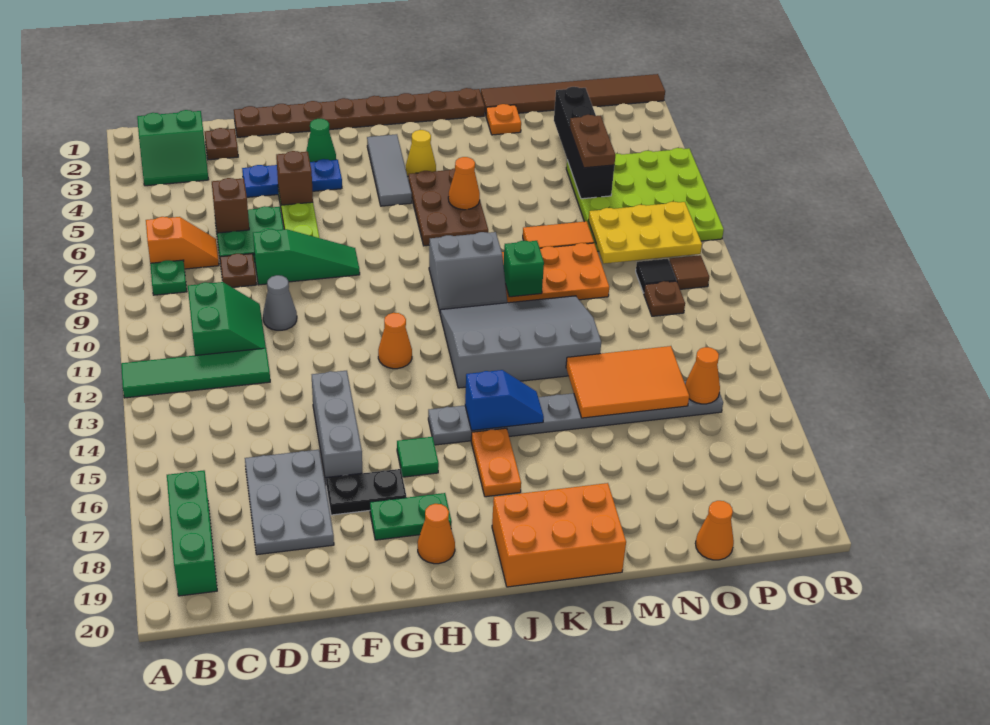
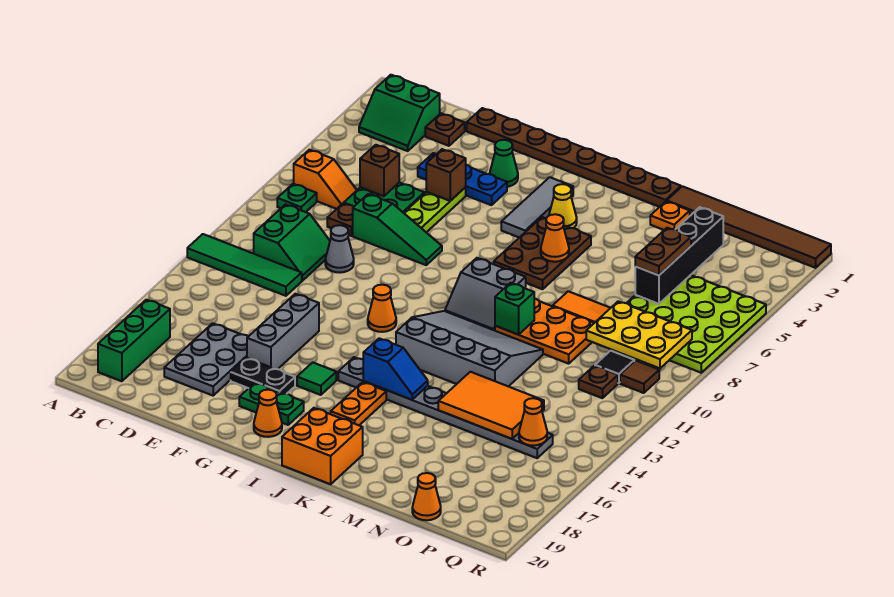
orange 2x3 brick [492,483,626,587] -> orange 2x2 brick [282,408,363,484]

